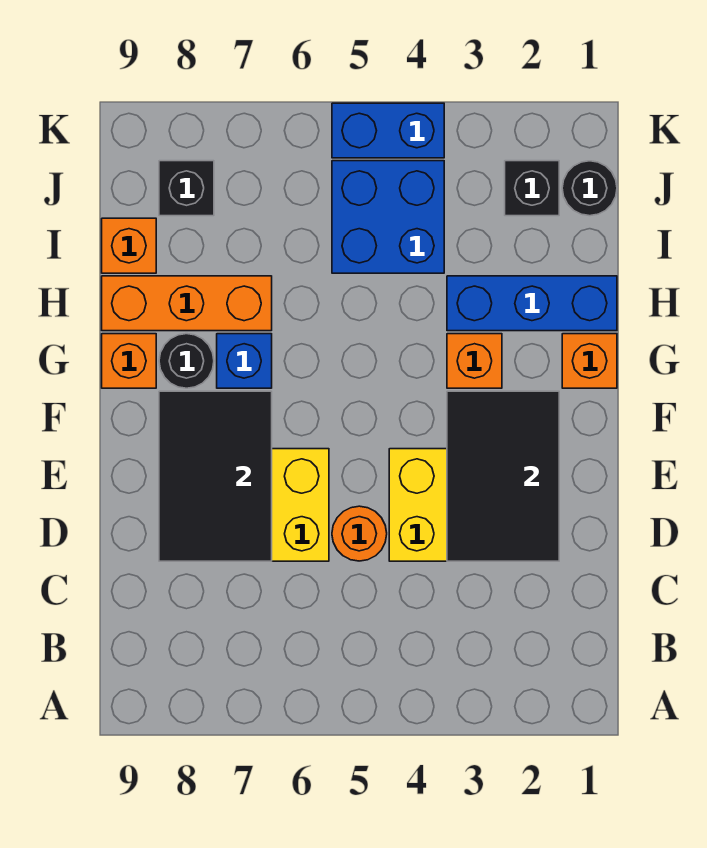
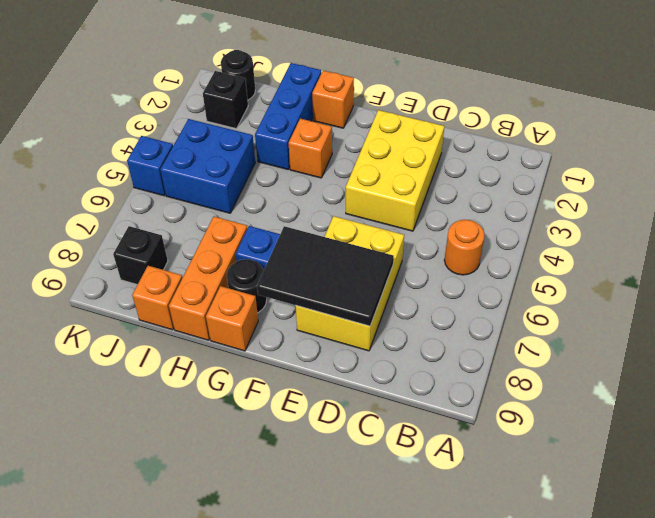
black 2x3 tile [447,391,559,561] -> none
orange 1x1 round brick [332,506,387,561] -> orange 1x1 round brick moved to [444,220,485,275]
blue 1x2 brick [332,103,444,158] -> blue 1x1 brick [127,136,173,196]

